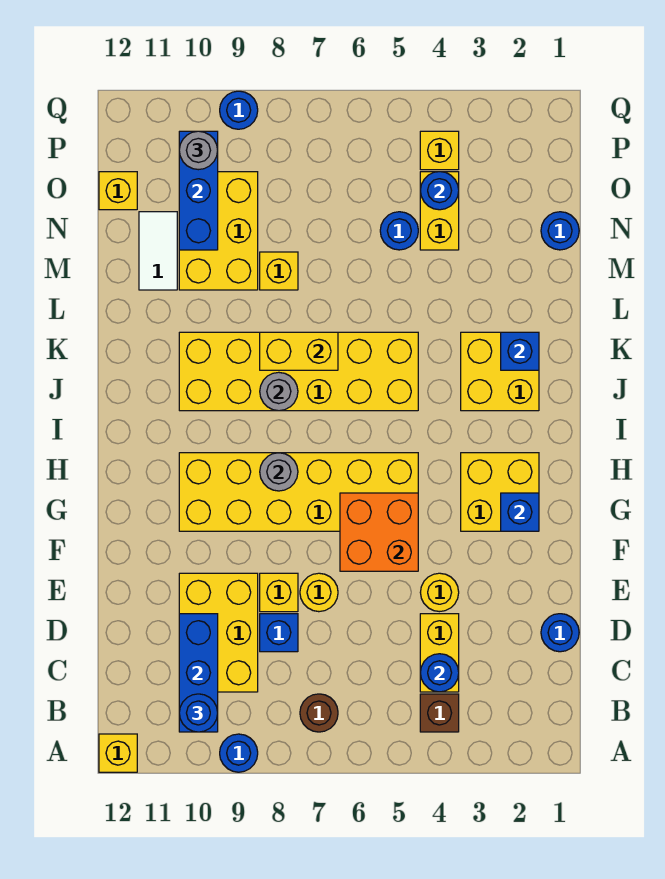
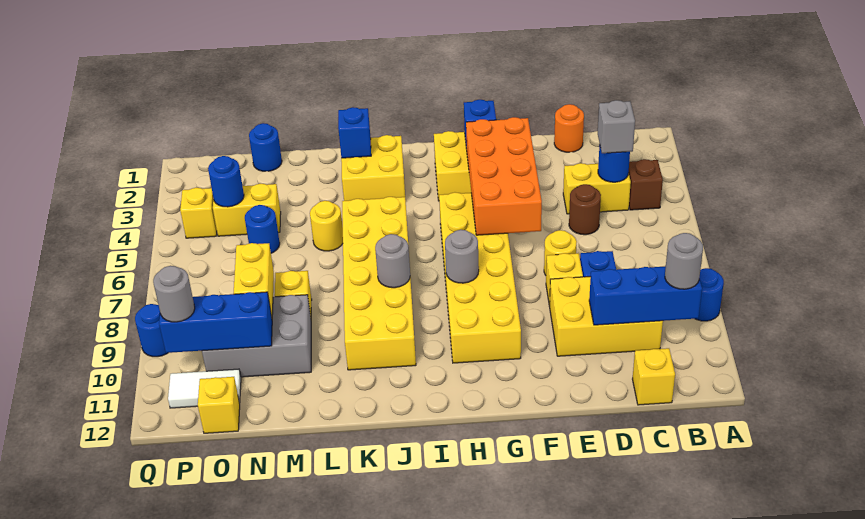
yellow 1x1 brick [99,734,137,772] -> yellow 1x1 brick moved to [633,348,675,405]
brown 1x1 round brick [300,694,338,732] -> brown 1x1 round brick moved to [569,184,601,235]
blue 1x1 round brick [179,694,218,732] -> grey 1x1 round brick [665,233,703,289]
none -> grey 1x1 brick [598,100,635,153]
blue 1x1 round brick [541,614,579,652] -> orange 1x1 round brick [554,104,584,152]
yellow 1x1 round brick [420,573,459,612] -> yellow 1x1 round brick moved to [310,201,343,251]
orange 2x2 brick [340,493,418,571] -> orange 2x4 brick [466,117,542,235]
yellow 1x2 brick [260,332,338,370] -> yellow 1x2 brick moved to [234,243,274,316]
yellow 2x3 brick [179,172,258,290] -> grey 2x3 brick [202,295,311,377]
white 1x2 tile [139,212,177,290] -> white 1x2 tile moved to [168,369,241,408]

